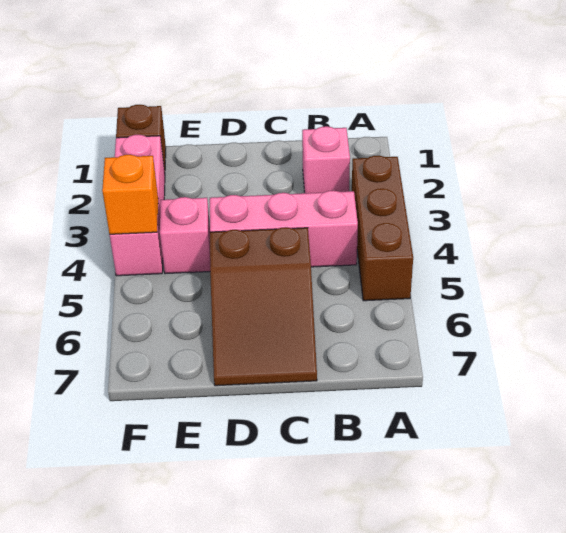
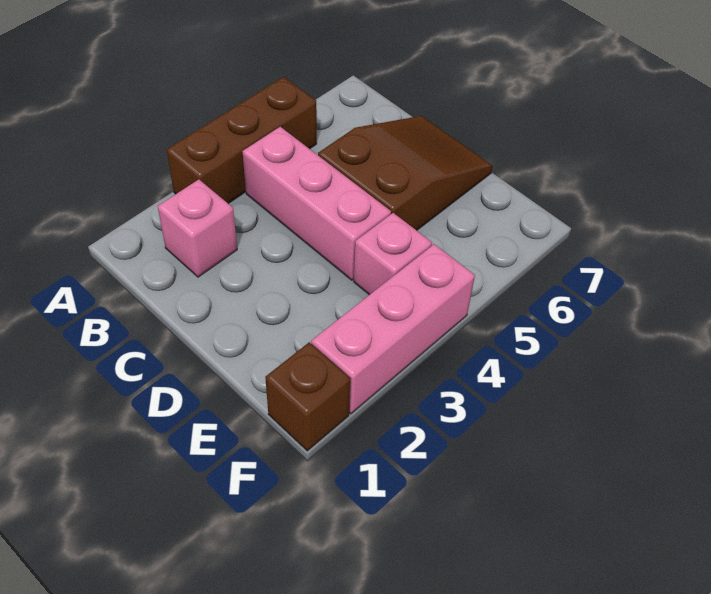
orange 1x1 brick [102,155,158,234] -> none

